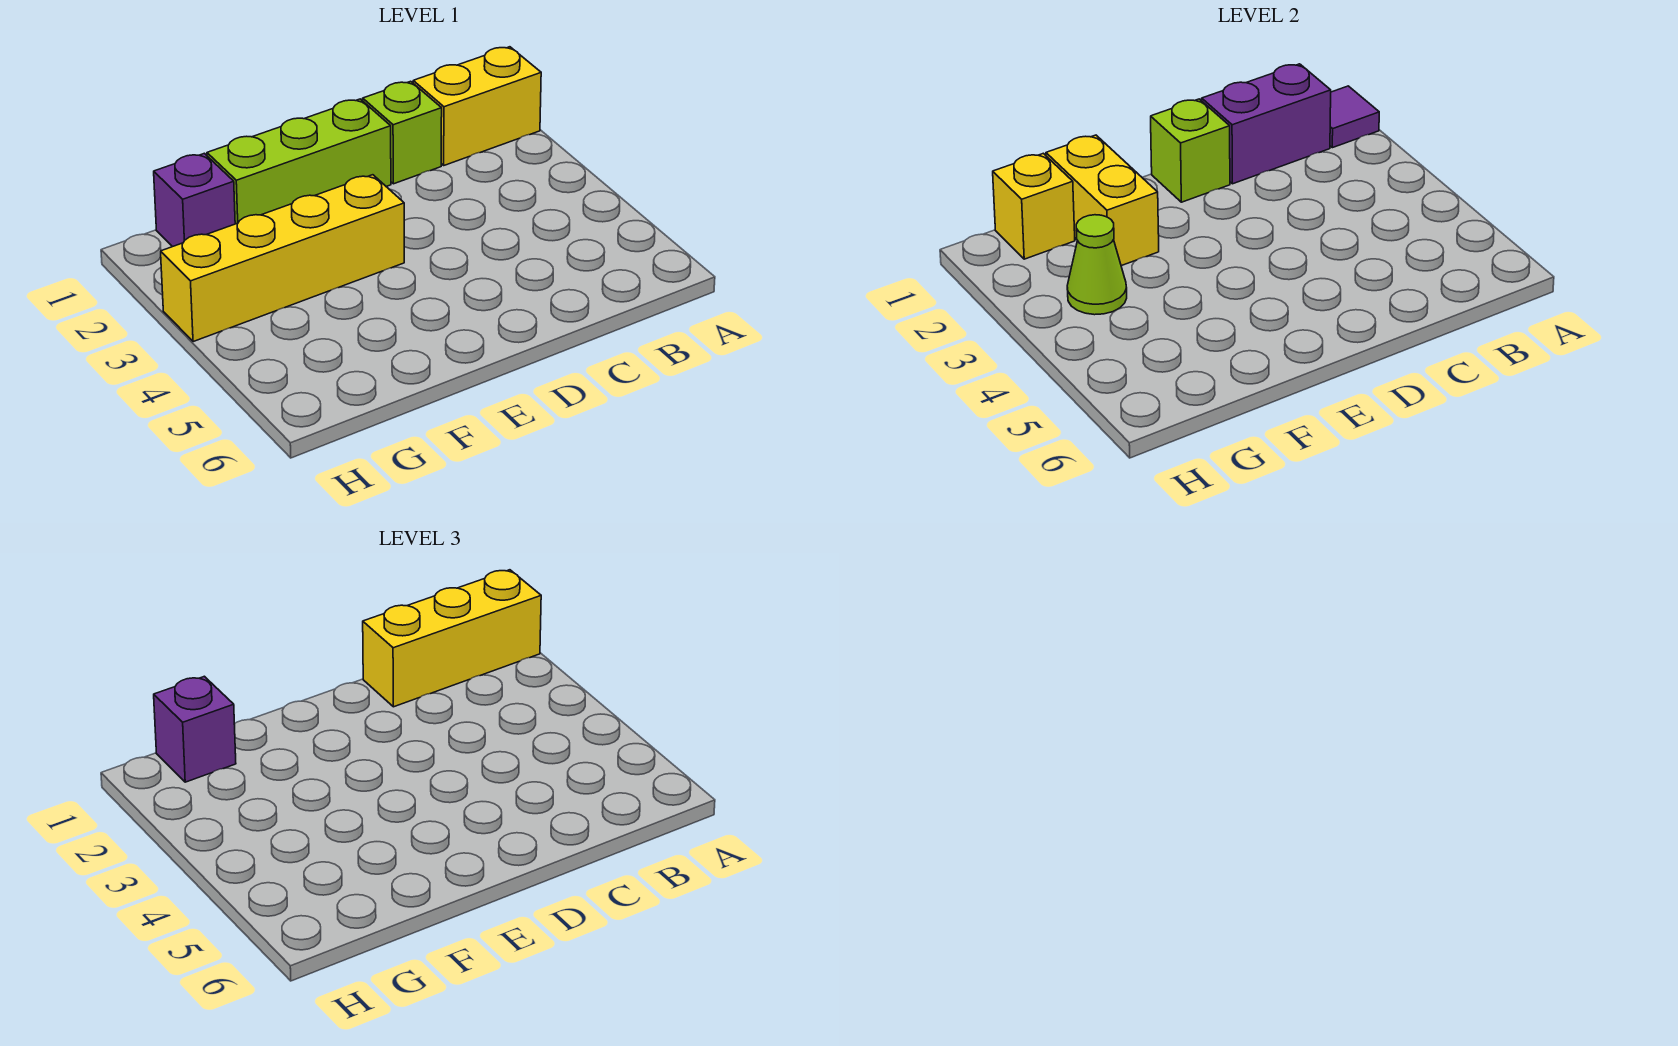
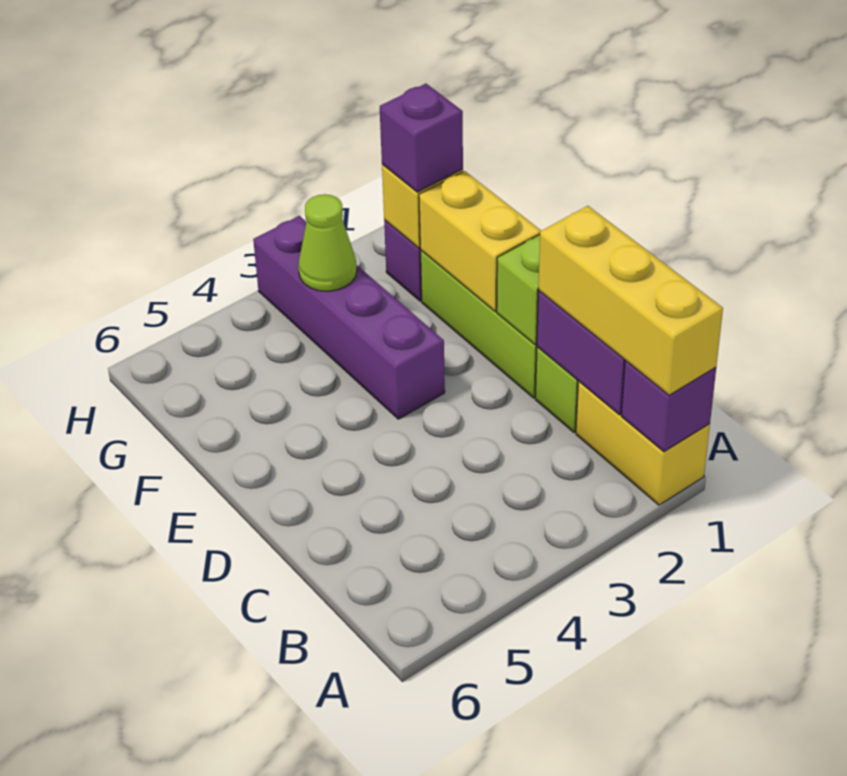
purple 1x1 tile [1330,86,1379,148] -> purple 1x1 brick [621,361,716,452]
yellow 1x4 brick [161,175,404,342] -> purple 1x4 brick [253,216,445,419]
yellow 1x2 brick [1046,135,1159,266] -> yellow 1x2 brick turned to [419,171,541,311]

